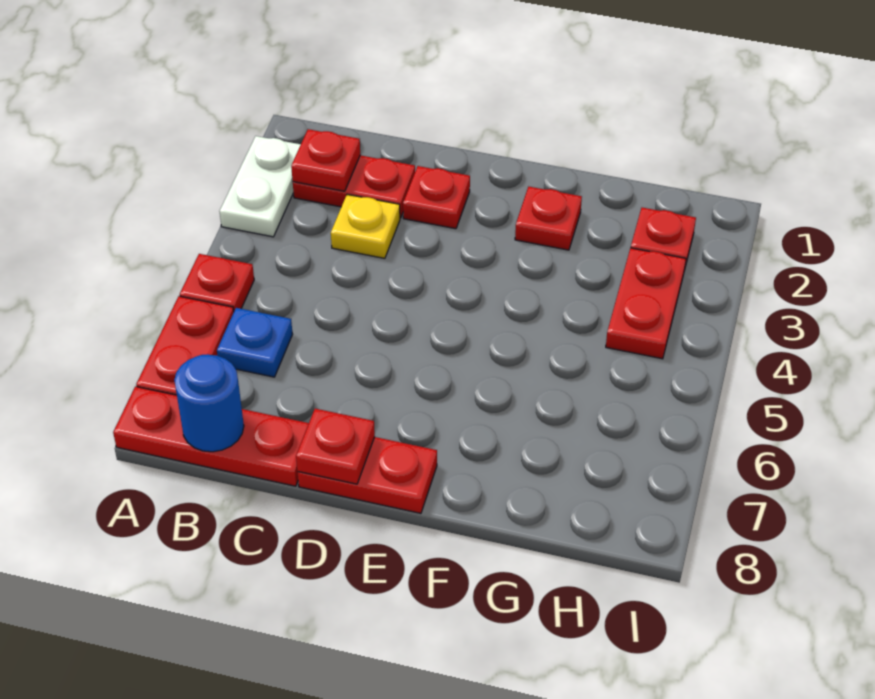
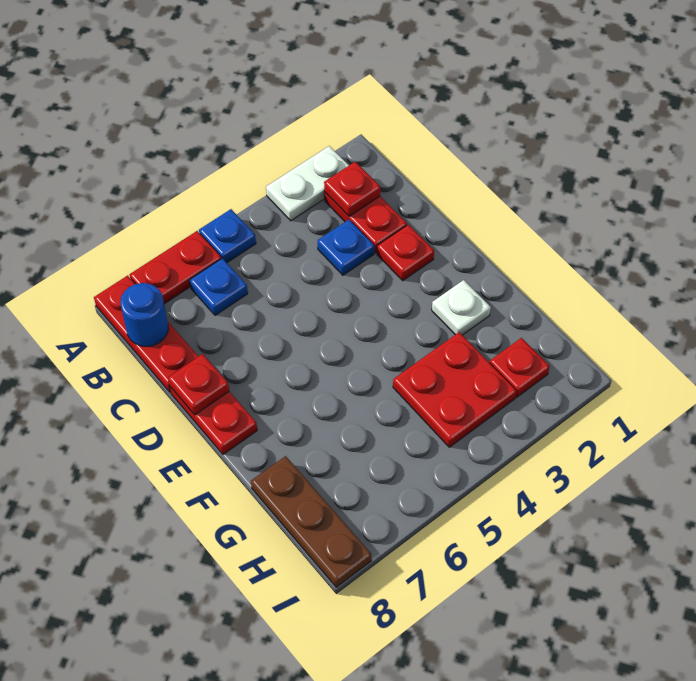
red 1x1 plate [180,254,254,311] -> blue 1x1 plate [199,209,256,263]
yellow 1x1 plate [331,194,400,258] -> blue 1x1 plate [318,220,374,275]
red 1x1 plate [515,187,582,250] -> white 1x1 plate [432,280,491,335]
none -> brown 1x3 plate [251,456,372,587]
red 1x2 plate [606,248,686,359] -> red 2x2 plate [393,332,517,447]

